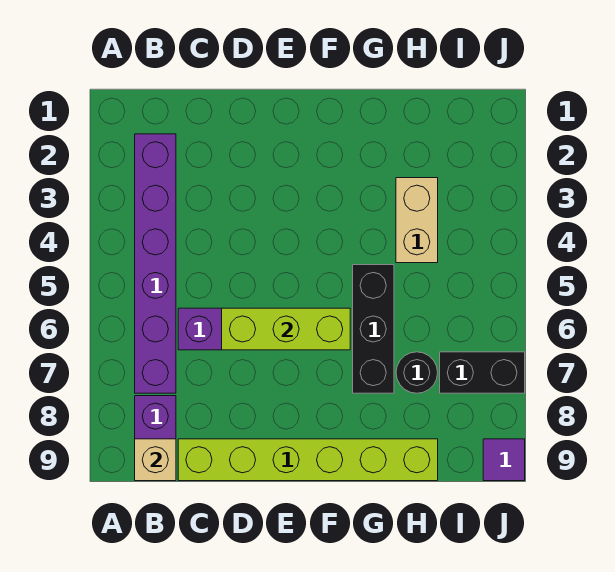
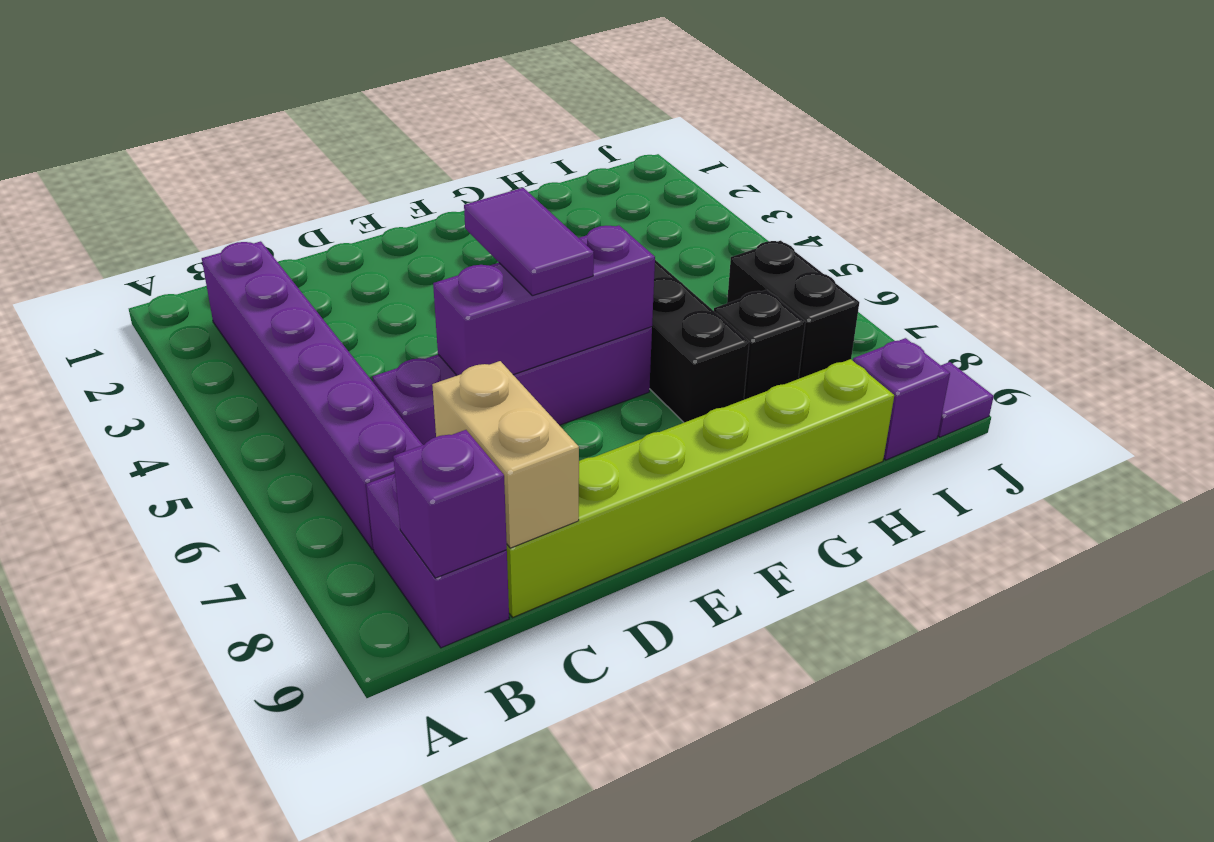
tan 1x1 brick [135,439,176,481] -> purple 1x1 brick [393,430,507,578]
lime 1x3 brick [222,308,350,350] -> purple 1x3 brick [433,225,655,375]
none -> purple 1x2 tile [464,188,594,296]
tan 1x2 brick [396,178,438,263] -> tan 1x2 brick moved to [432,361,579,548]
black 1x1 round brick [396,352,438,393] -> black 1x1 brick [714,290,805,400]
black 1x2 brick [440,352,525,393] -> black 1x2 brick turned to [727,241,859,379]
none -> purple 1x1 brick [853,338,950,460]

